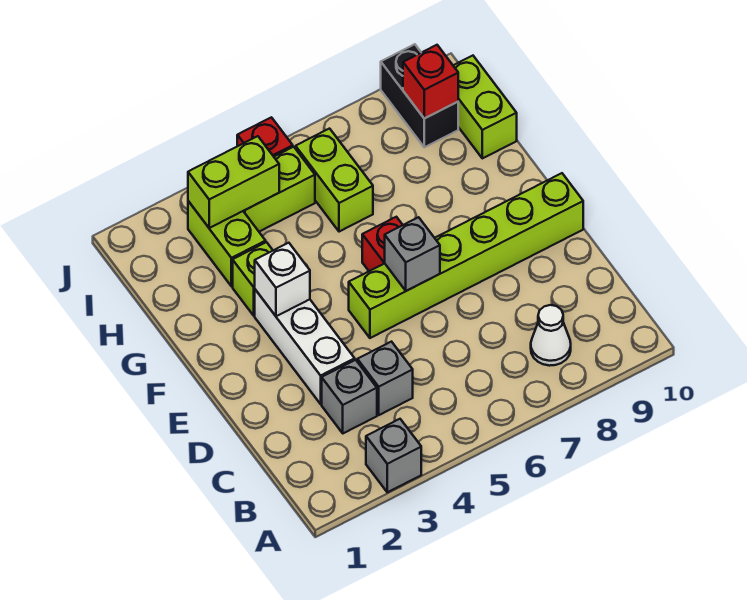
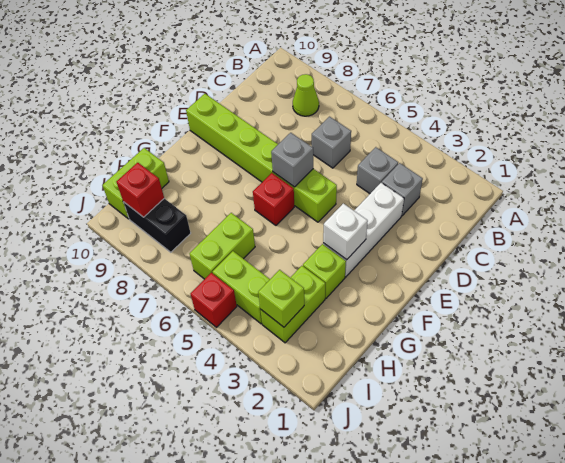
grey 1x1 brick [366,419,421,492] -> grey 1x1 brick moved to [312,117,351,168]
white 1x1 cone [531,305,571,366] -> lime 1x1 cone [293,74,319,116]
lime 1x2 brick [188,136,279,228] -> lime 1x1 brick [258,270,304,327]
black 1x2 brick [381,44,458,147] -> black 1x2 brick turned to [124,198,191,252]

